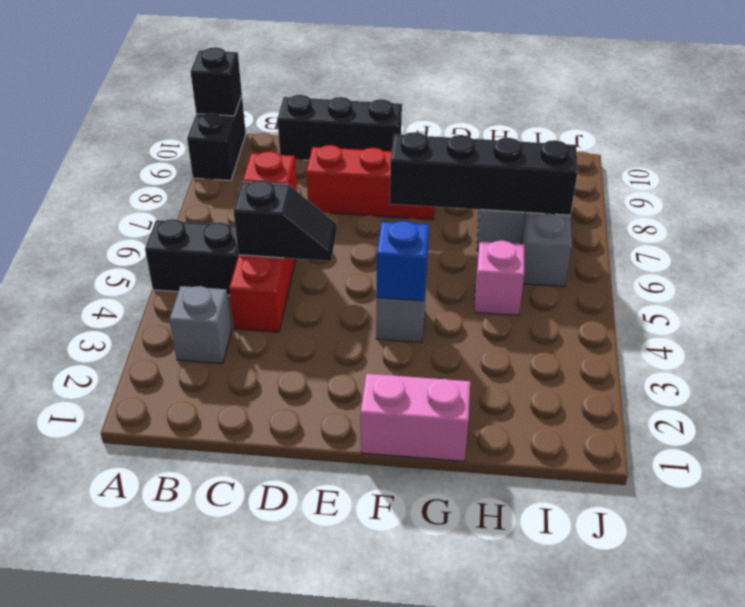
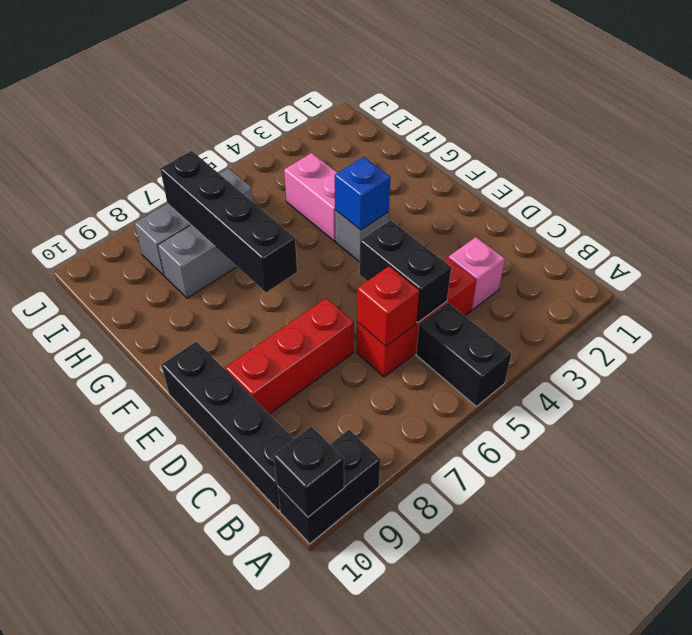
grey 1x1 brick [169,286,232,364] -> none
black 1x2 slope [234,180,337,261] -> black 1x2 brick [360,220,451,322]
black 1x3 brick [277,95,402,160] -> black 1x4 brick [162,342,294,511]
red 1x3 brick [306,145,435,220] -> red 1x3 brick turned to [225,298,354,414]
pink 1x2 brick [360,374,470,461] -> pink 1x2 brick moved to [284,153,337,241]
pink 1x1 brick [474,241,524,316] -> pink 1x1 brick moved to [449,237,505,310]

